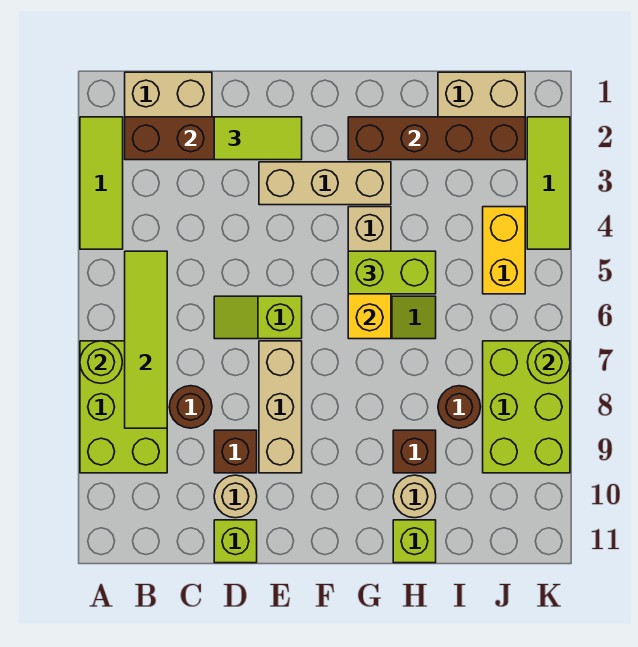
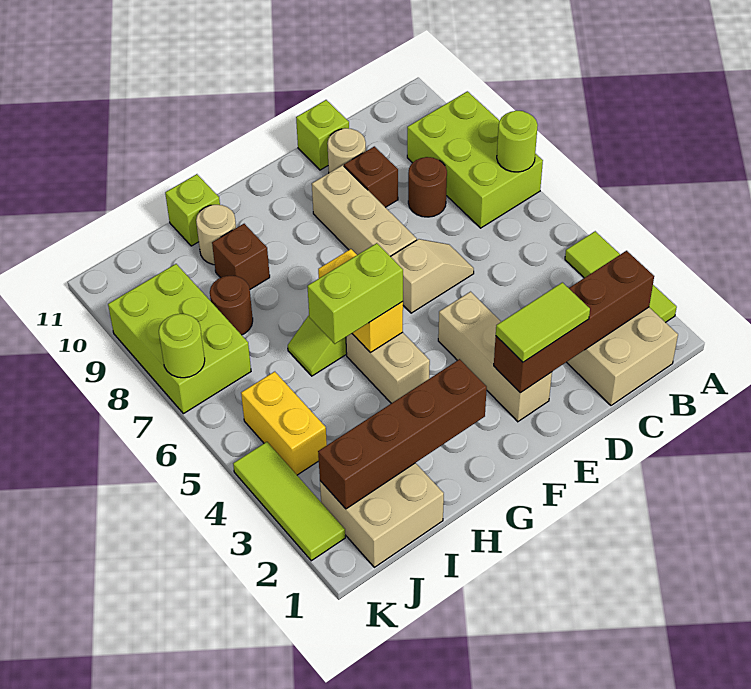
lime 1x4 tile [125,251,167,428] -> none
lime 1x2 slope [214,296,302,339] -> tan 1x2 slope [390,239,474,313]
tan 1x3 brick [259,162,391,205] -> tan 1x3 brick turned to [438,292,552,422]

